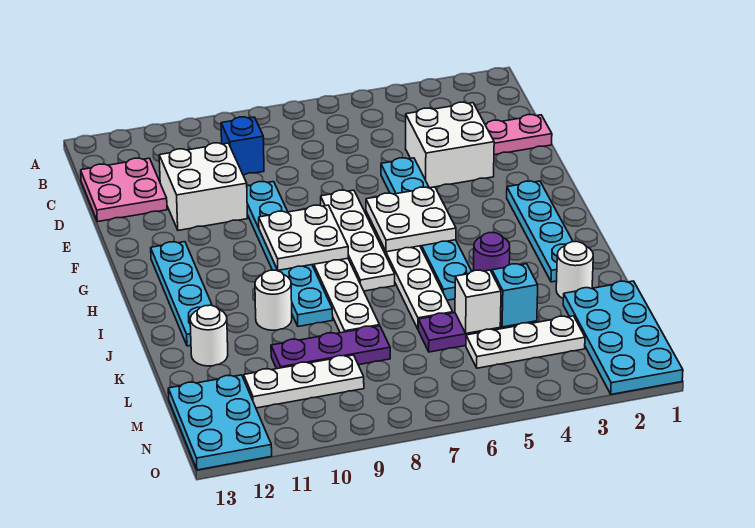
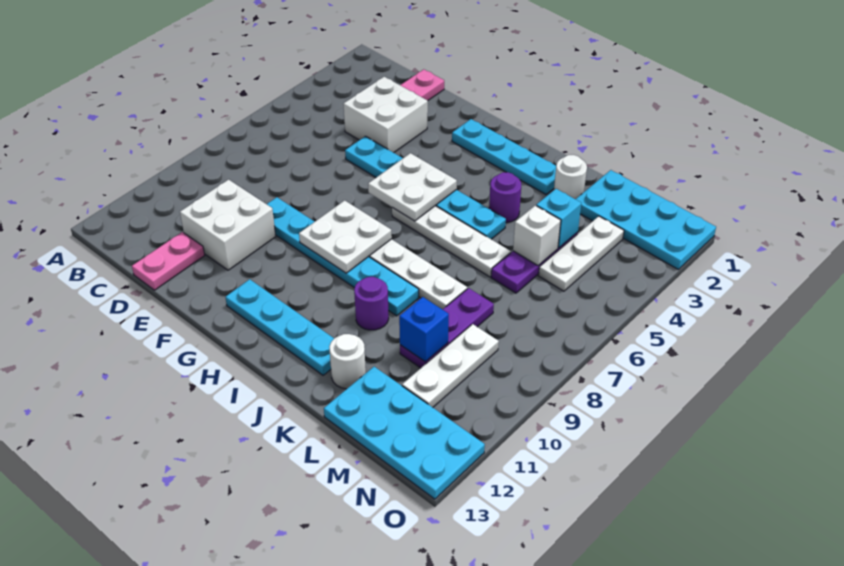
blue 1x1 brick [221,117,264,175] -> blue 1x1 brick moved to [399,297,449,362]
pink 2x2 plate [81,158,167,222] -> pink 1x2 plate [132,232,205,290]
white 1x4 plate [321,190,395,291] -> none
white 1x1 round brick [255,270,292,330] -> purple 1x1 round brick [354,277,389,330]
cyan 2x3 plate [168,375,272,470] -> cyan 2x4 plate [324,367,485,499]

